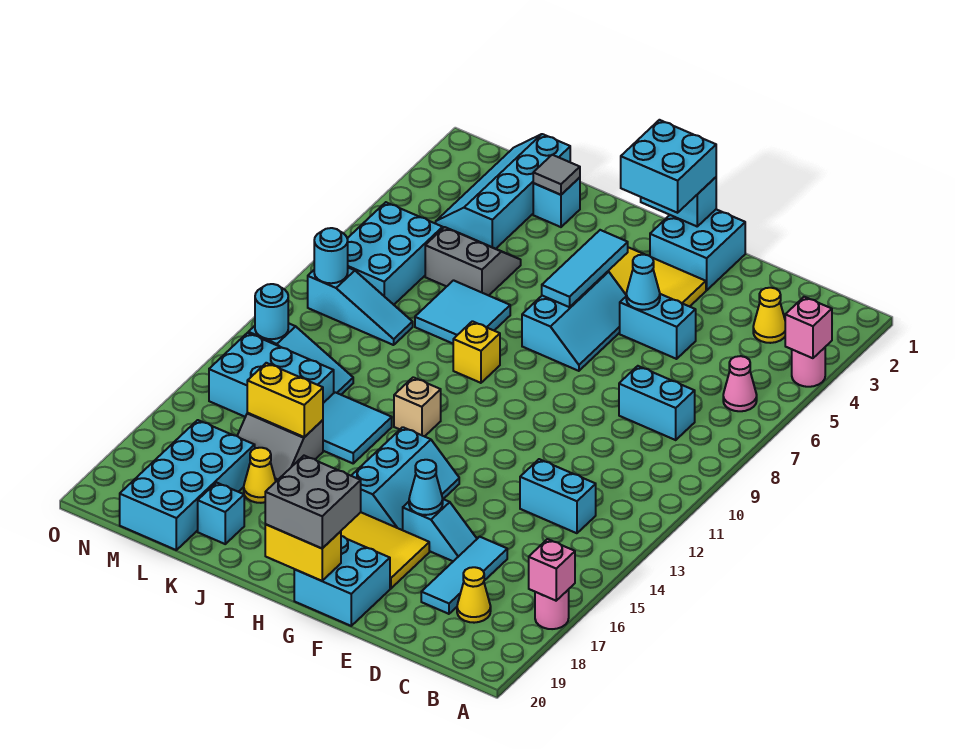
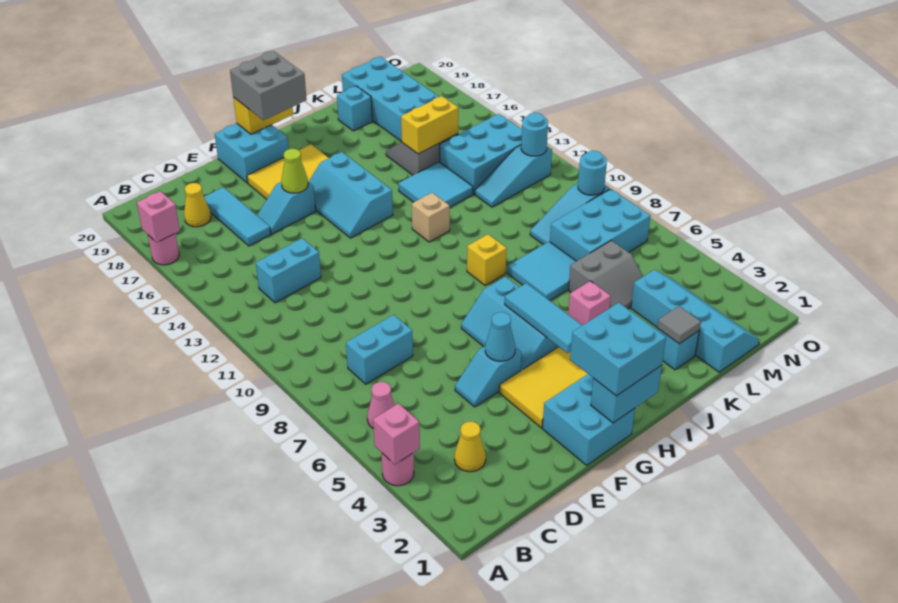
cyan 1x2 brick [620,294,696,359] -> cyan 1x2 slope [455,346,521,407]
cyan 1x1 cone [409,460,443,515] -> lime 1x1 cone [281,149,308,193]
none -> pink 1x1 brick [568,281,611,325]
yellow 1x1 cone [244,448,276,503] -> none
cyan 2x3 brick [347,202,443,305] -> cyan 2x3 brick turned to [550,189,650,261]

